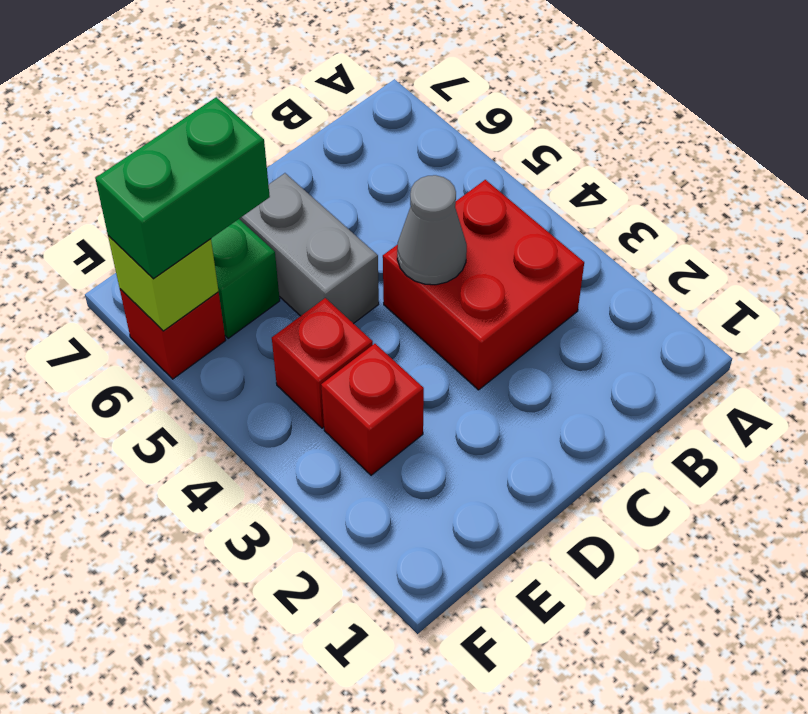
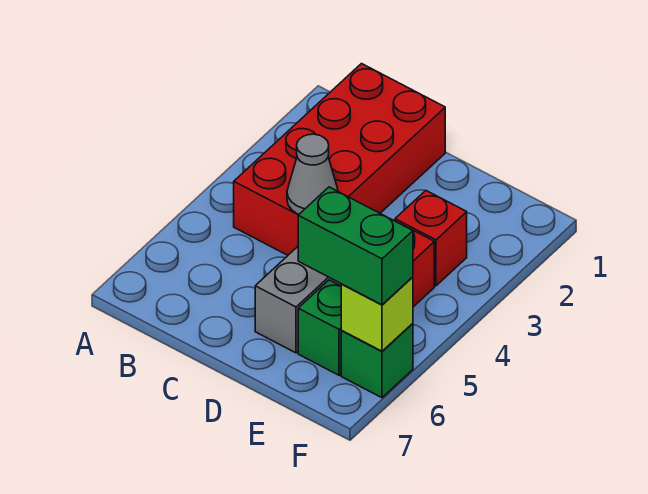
red 2x2 brick [383,180,584,390] -> red 2x4 brick [234,64,445,255]
red 1x1 brick [120,289,226,379] -> green 1x1 brick [341,323,413,398]

